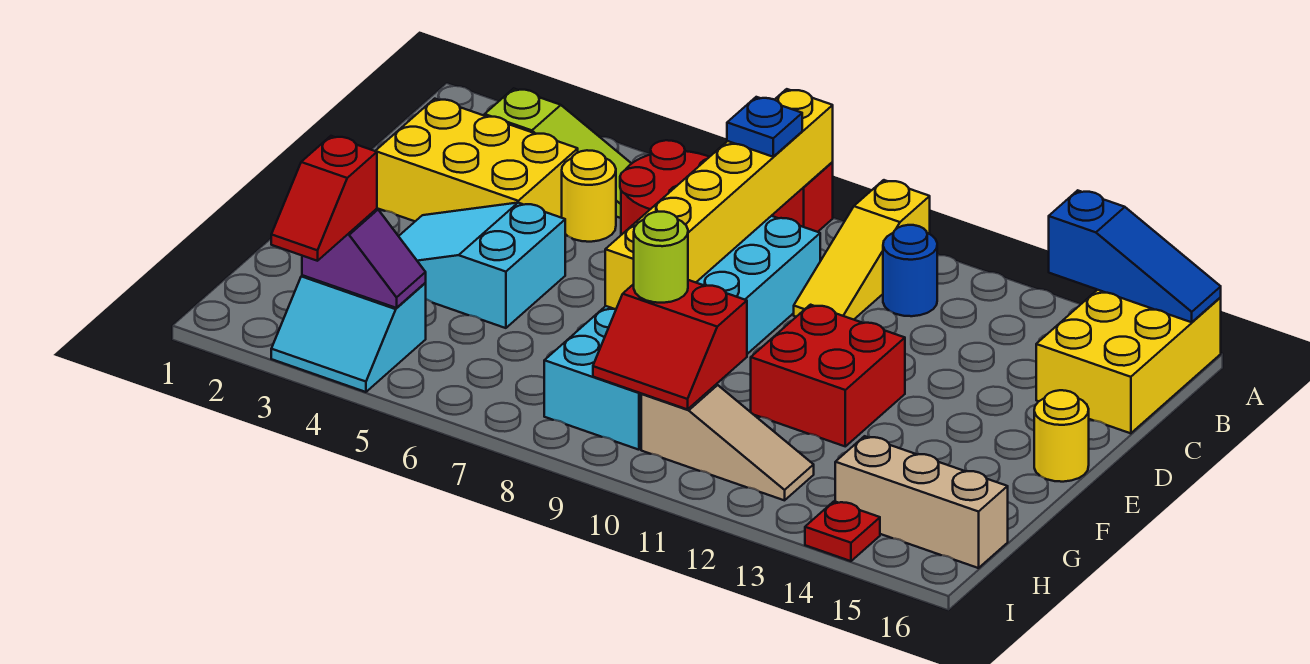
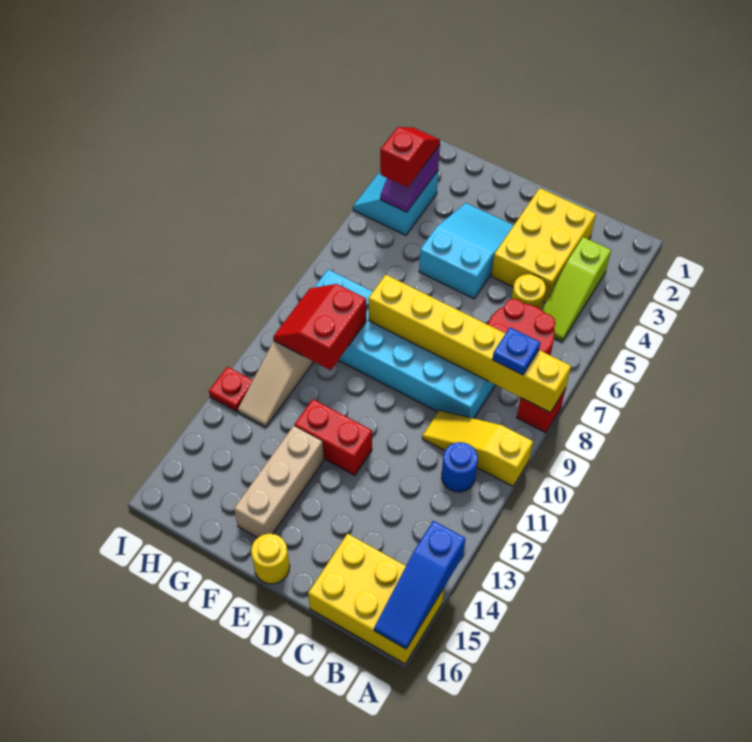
red 2x2 brick [751,305,905,446] -> red 1x2 brick [294,399,372,475]
lime 1x1 round brick [634,212,688,303] -> none
red 1x2 slope [271,136,377,261] -> red 1x2 slope turned to [380,127,440,187]
tan 1x3 brick [835,436,1008,568] -> tan 1x3 brick moved to [234,426,324,538]
red 1x1 plate [805,501,880,561] -> red 1x1 plate moved to [209,367,253,412]

